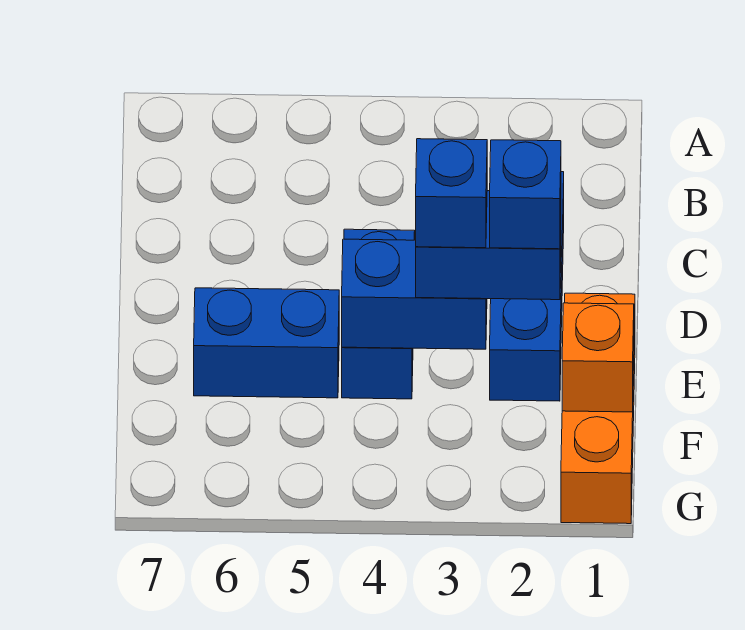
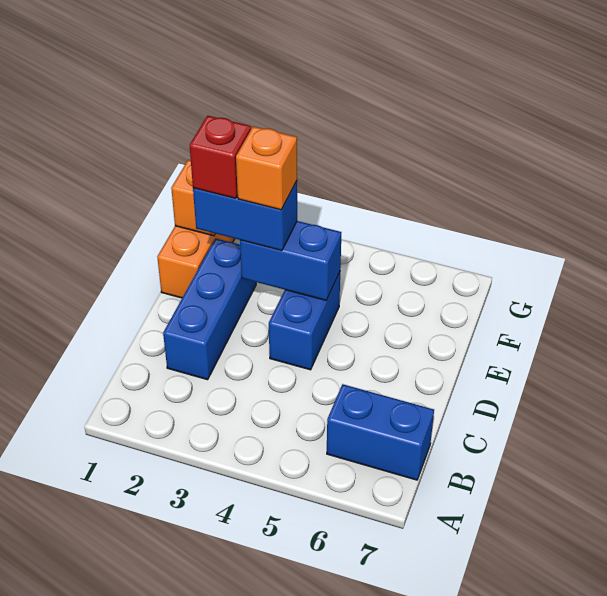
blue 1x1 brick [490,140,561,249] -> red 1x1 brick [190,116,251,198]
blue 1x1 brick [416,139,487,248] -> orange 1x1 brick [236,126,297,210]
blue 1x2 brick [194,288,339,398] -> blue 1x2 brick moved to [327,384,434,480]

